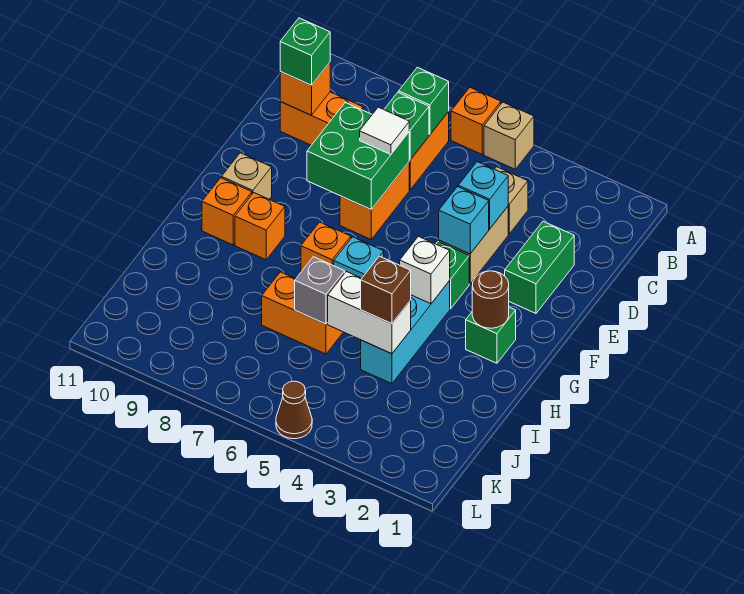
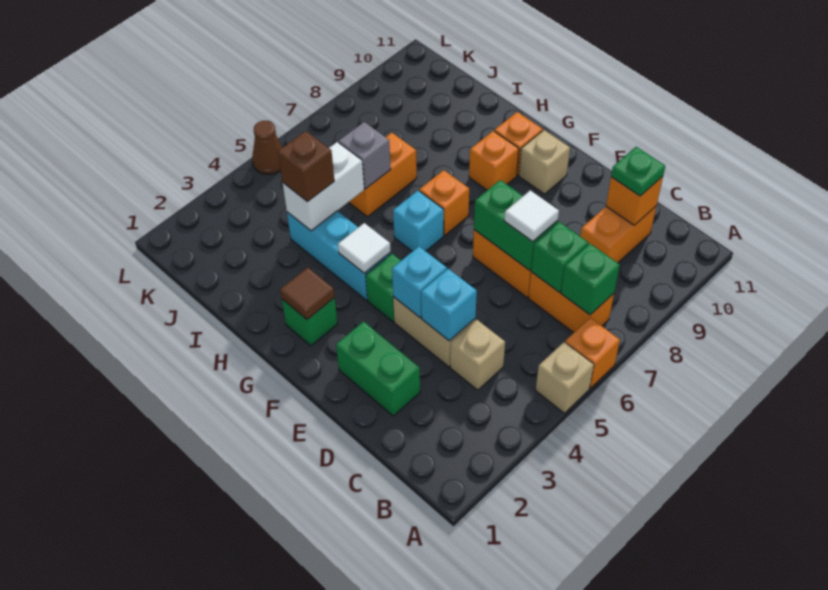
green 1x1 brick [280,18,330,85] -> green 1x1 plate [611,147,665,196]
green 2x2 brick [307,103,409,209] -> green 1x2 brick [474,180,558,270]
brown 1x1 round brick [472,271,509,328] -> brown 1x1 tile [280,268,335,319]
white 1x1 brick [400,237,450,304] -> white 1x1 tile [338,223,391,273]

